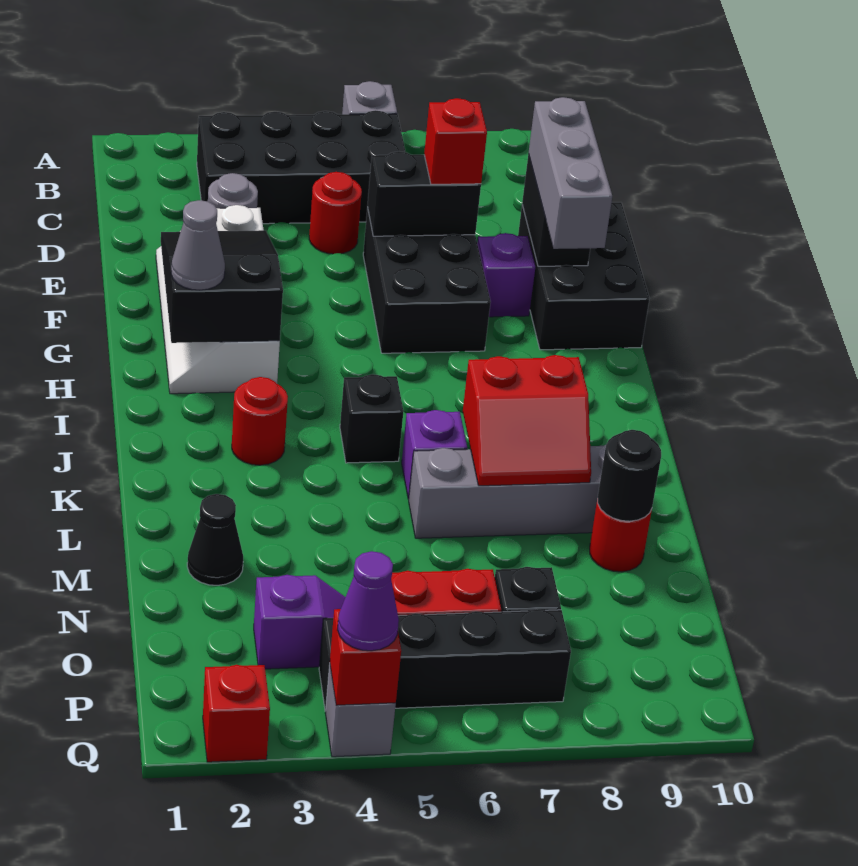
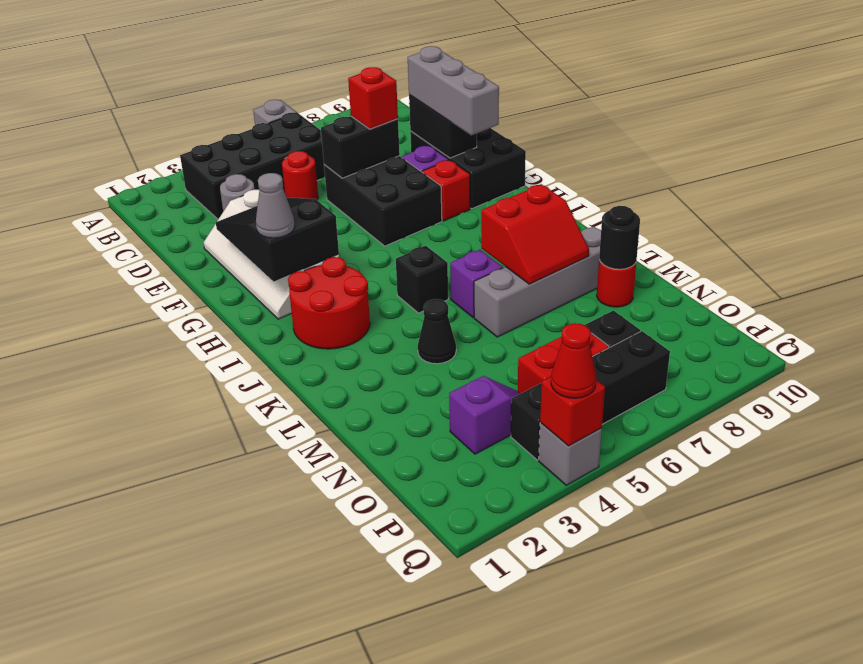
red 1x1 round brick [232,377,288,465] -> red 2x2 round brick [288,257,370,349]
black 1x1 cone [187,494,243,585] -> black 1x1 cone moved to [418,299,456,364]
red 1x1 brick [203,665,270,762] -> red 1x1 brick moved to [422,160,470,221]
purple 1x1 cone [337,551,399,651] -> red 1x1 cone [551,323,596,398]

